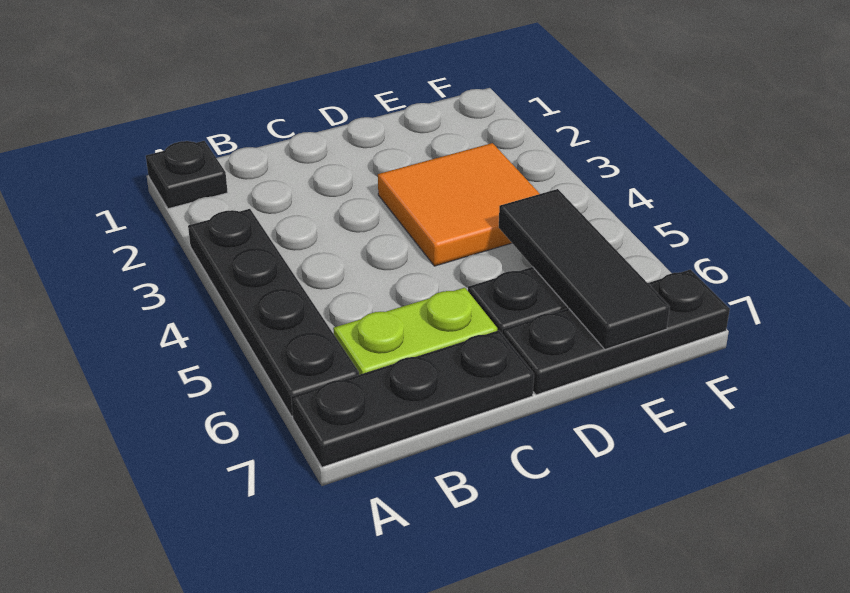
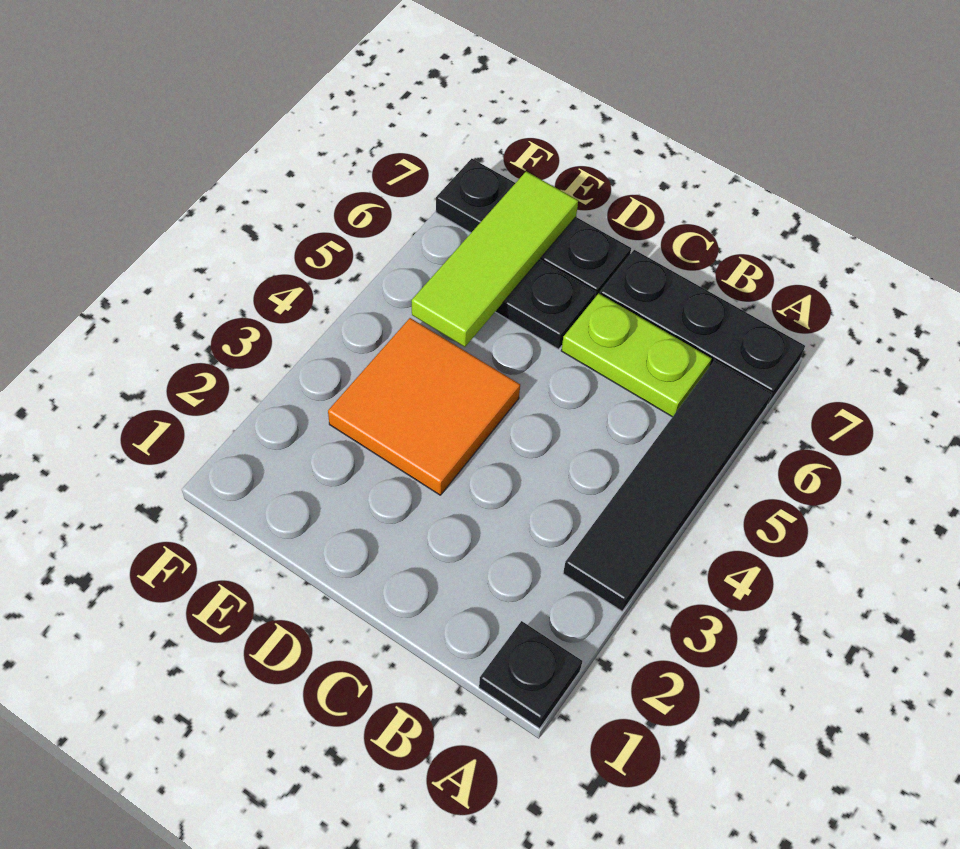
black 1x4 plate [188,209,359,416] -> black 1x4 tile [563,360,772,611]
black 1x3 tile [499,189,670,349] -> lime 1x3 tile [412,171,578,347]

